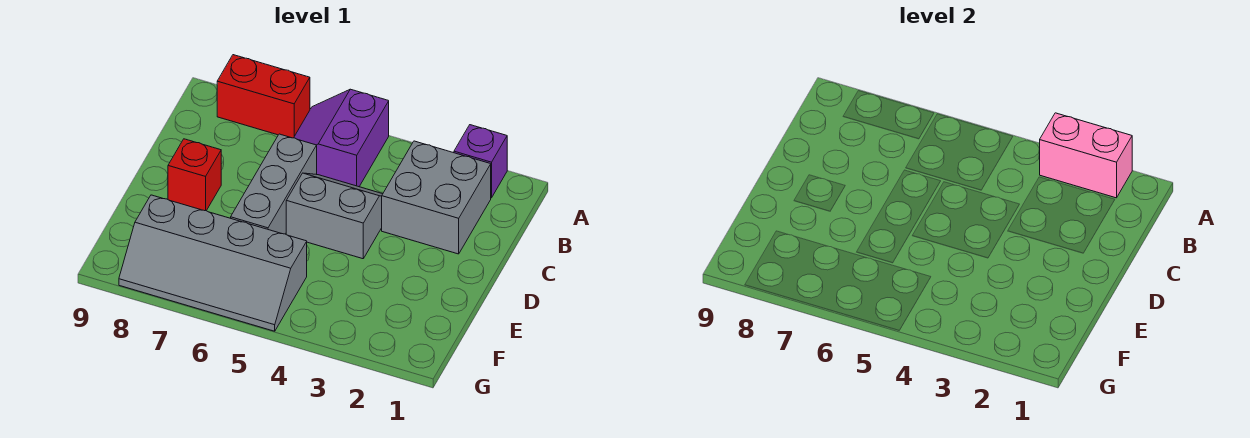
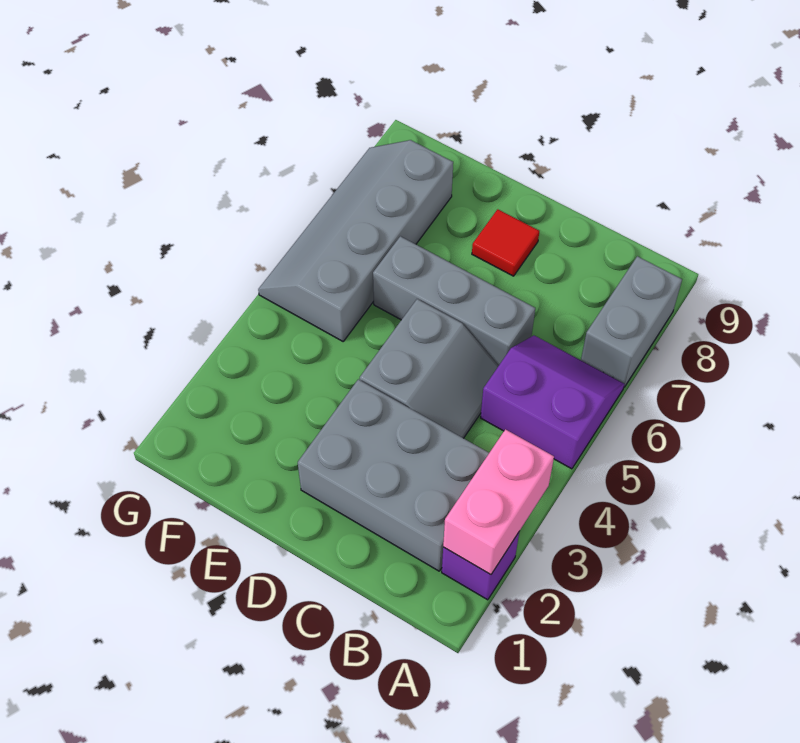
red 1x2 brick [217,55,310,138] -> grey 1x2 brick [581,256,682,387]
grey 2x2 brick [382,141,491,254] -> grey 2x3 brick [298,379,489,571]
red 1x1 brick [168,139,221,211] -> red 1x1 tile [472,209,539,276]

